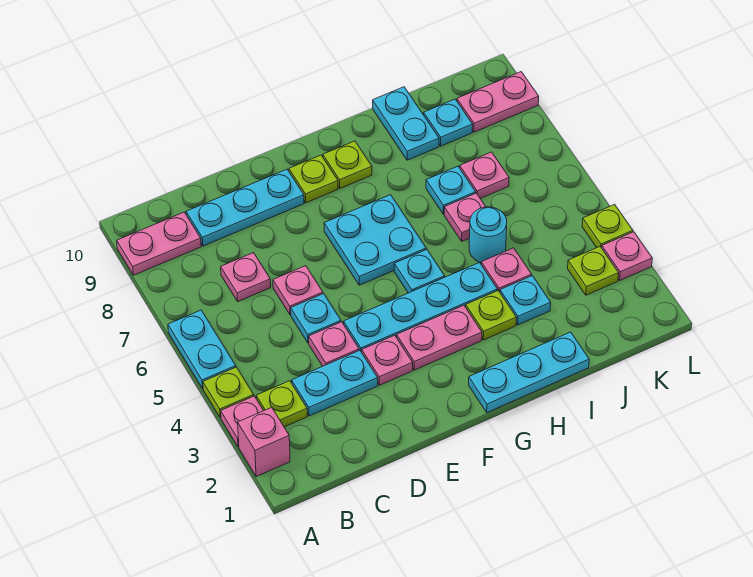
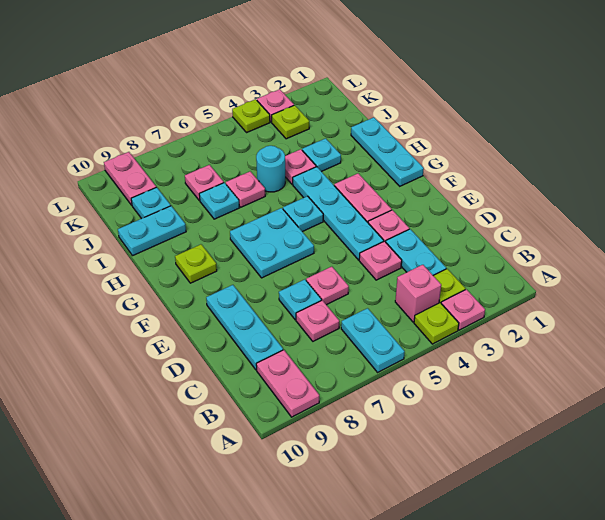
pink 1x1 brick [238,407,290,477] -> pink 1x1 brick moved to [395,265,441,322]
cyan 1x2 plate [168,310,236,388] -> cyan 1x2 plate turned to [341,308,405,372]
cyan 1x1 plate [291,294,341,343] -> cyan 1x1 plate moved to [279,279,322,320]
lime 1x1 plate [289,155,338,203] -> none
lime 1x1 plate [466,291,516,340] -> none

